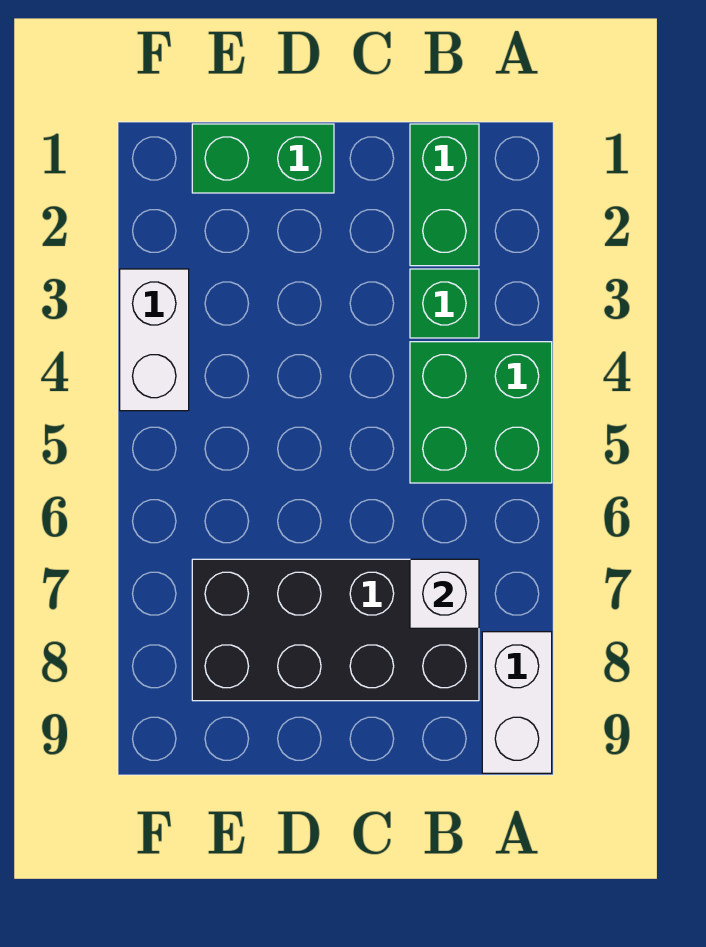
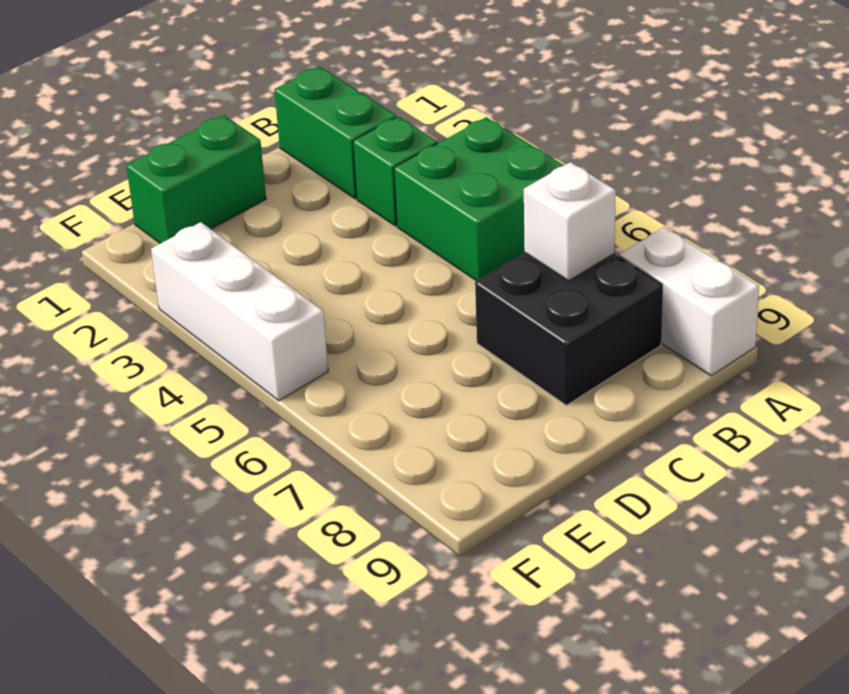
black 2x4 brick [192,559,479,701] -> black 2x2 brick [475,253,662,405]
white 1x2 brick [120,269,189,411] -> white 1x3 brick [151,222,328,401]

